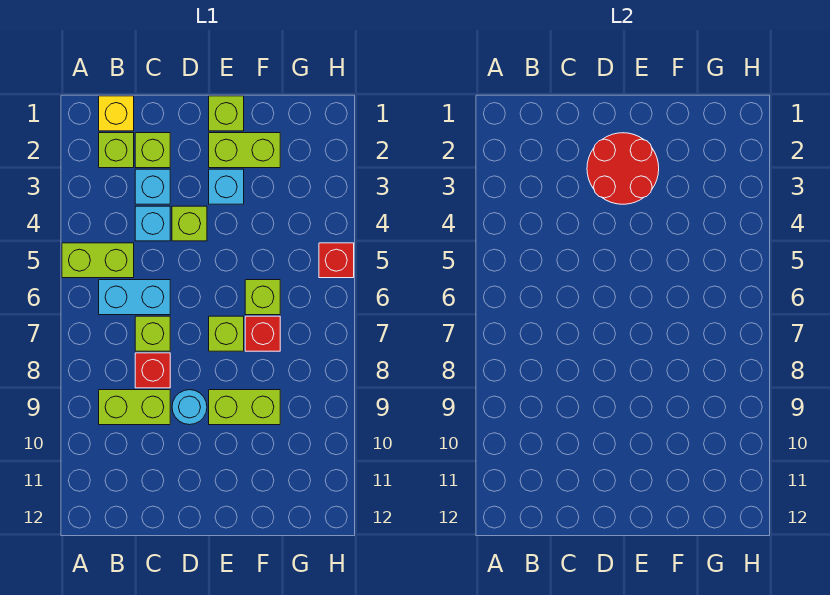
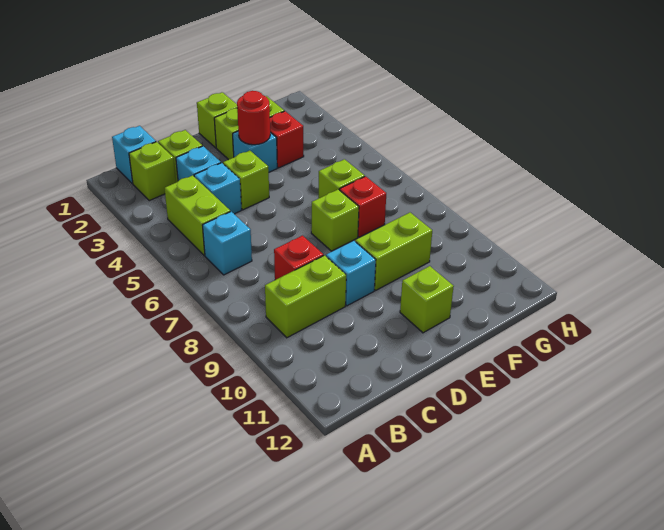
lime 1x2 brick [62,243,134,278] -> lime 1x2 brick turned to [165,175,230,255]
yellow 1x1 brick [99,96,134,131] -> cyan 1x1 brick [112,126,156,184]
cyan 1x2 brick [99,280,170,315] -> cyan 1x1 brick [203,212,252,275]
lime 1x1 brick [135,316,170,351] -> lime 1x1 brick moved to [400,266,454,333]
red 2x2 round brick [587,133,659,204] -> red 1x1 round brick [237,91,270,145]
cyan 1x1 round brick [172,390,207,425] -> cyan 1x1 brick [326,241,376,306]
red 1x1 brick [319,243,354,278] -> red 1x1 brick moved to [270,111,304,168]

